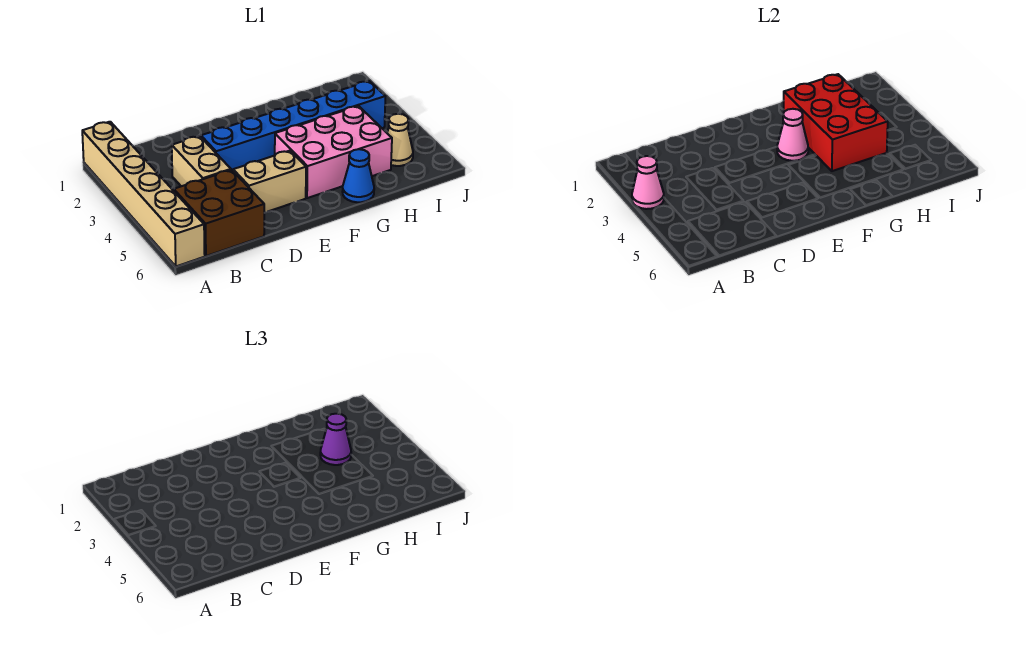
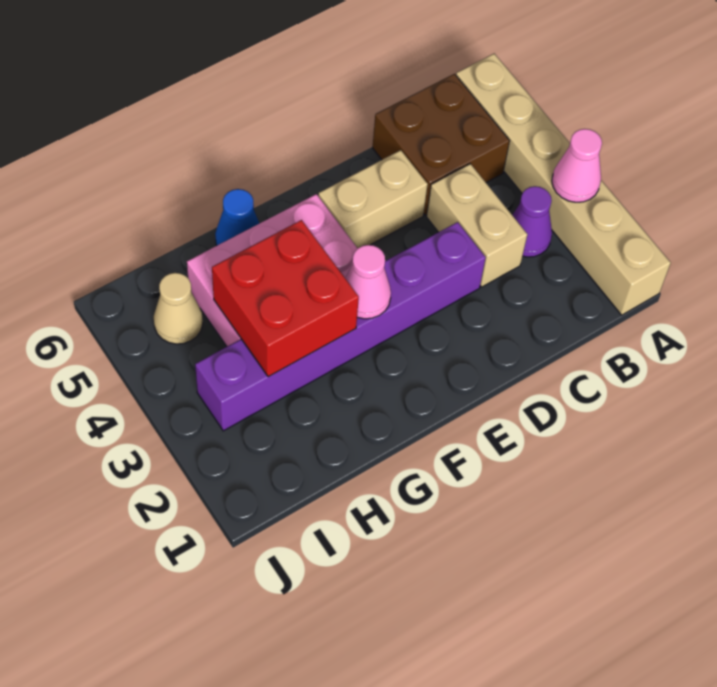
blue 1x6 brick [201,81,385,171] -> purple 1x6 brick [195,222,486,431]
red 2x3 brick [784,74,888,171] -> red 2x2 brick [212,220,359,377]
purple 1x1 cone [320,414,351,465] -> purple 1x1 cone moved to [512,186,552,257]

